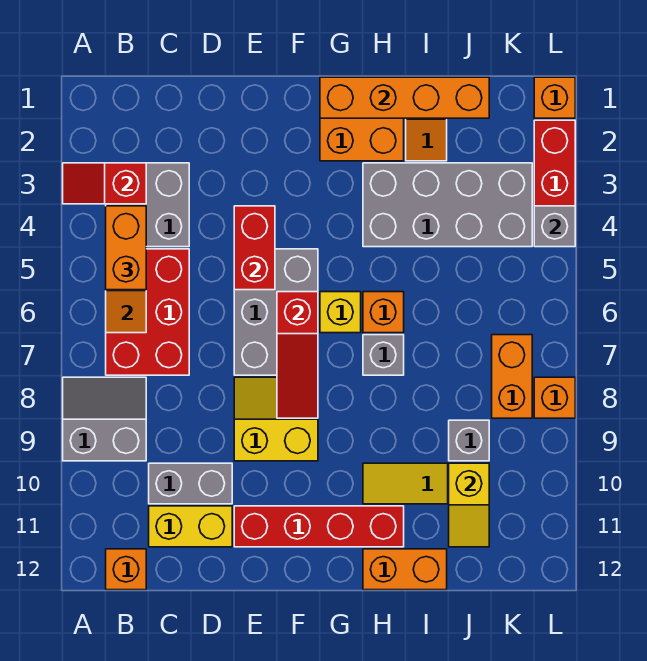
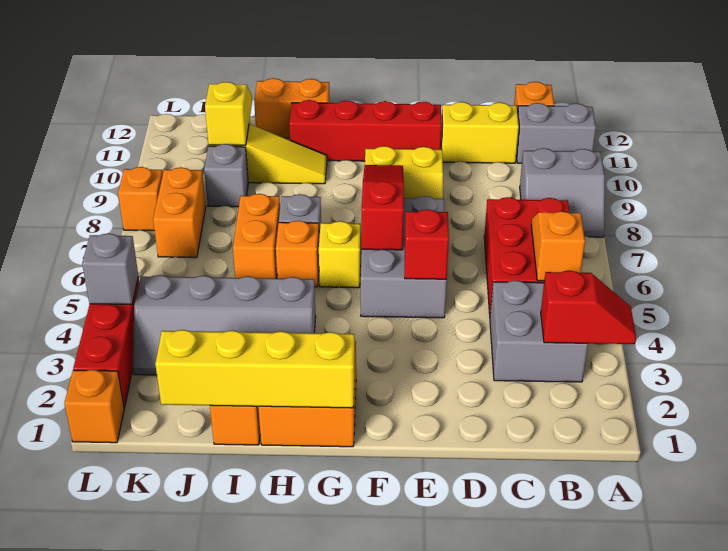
orange 1x2 brick [106,206,146,290] -> orange 1x2 brick moved to [233,194,280,279]
grey 1x2 brick [149,463,232,504] -> grey 1x2 brick moved to [516,103,596,163]
red 1x2 brick [234,206,275,290] -> red 1x1 brick [405,209,449,279]
orange 1x4 brick [320,77,489,118] -> yellow 1x4 brick [155,330,355,408]
grey 2x4 brick [363,163,532,247] -> grey 2x4 slope [133,275,316,375]

